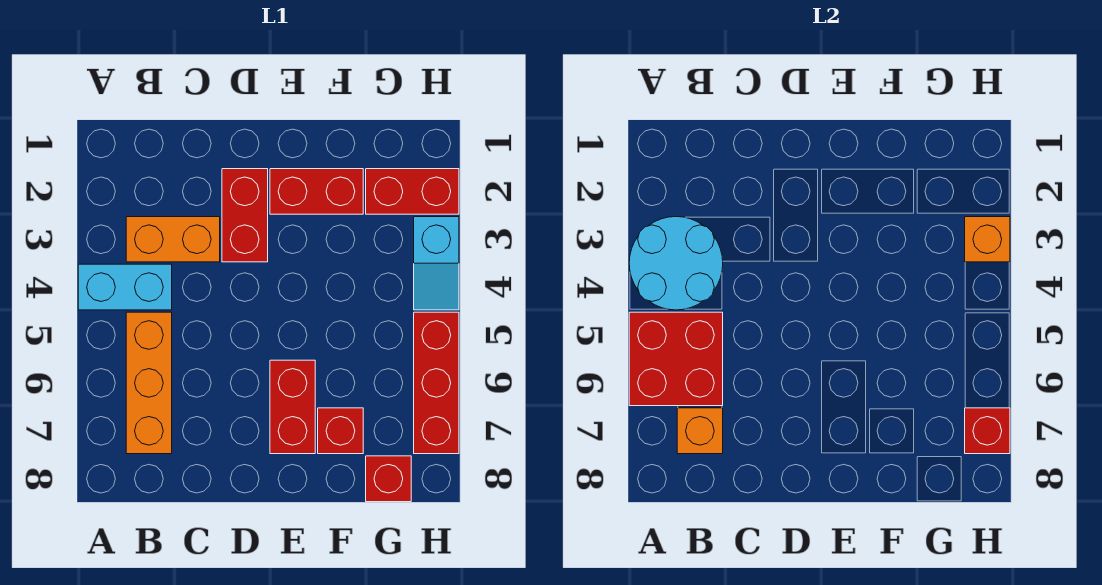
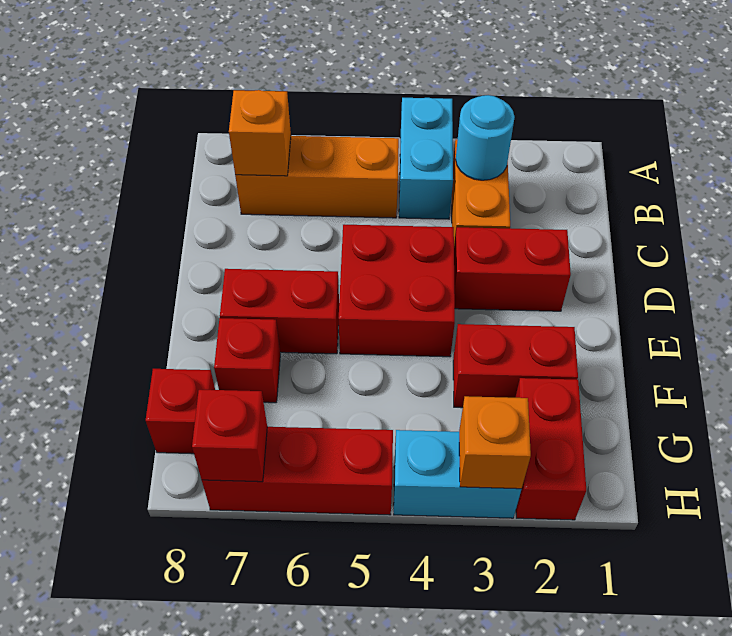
cyan 2x2 round brick [629,217,723,310] -> cyan 1x1 round brick [456,95,515,180]
red 2x2 brick [629,312,723,406] -> red 2x2 brick moved to [339,225,455,357]
red 1x2 brick [270,169,363,214] -> red 1x2 brick turned to [453,324,578,408]
cyan 1x2 slope [414,217,459,310] -> cyan 1x2 brick [394,430,521,518]

